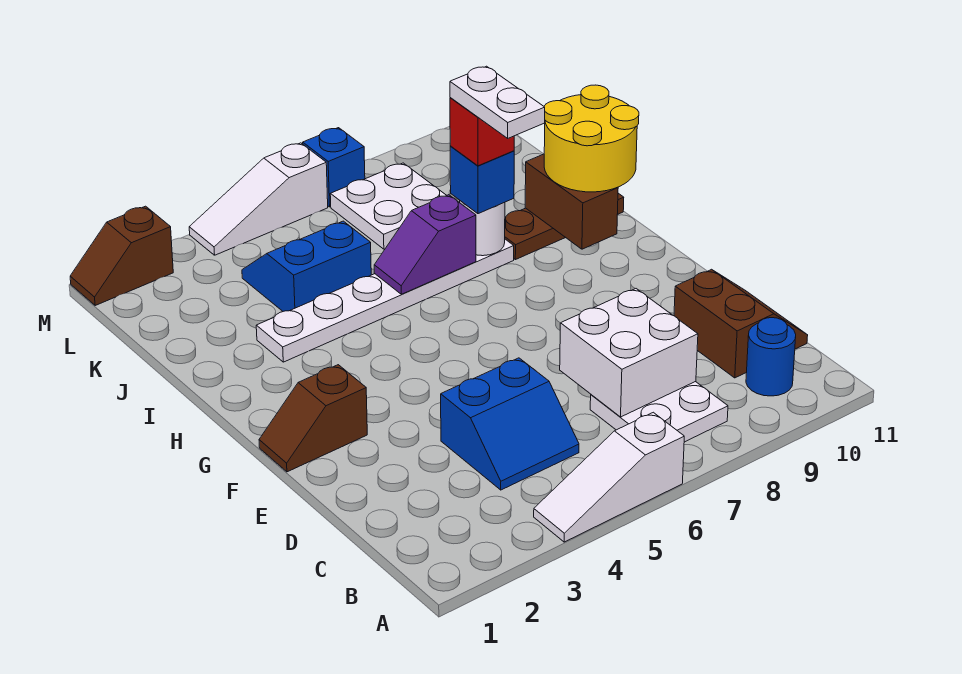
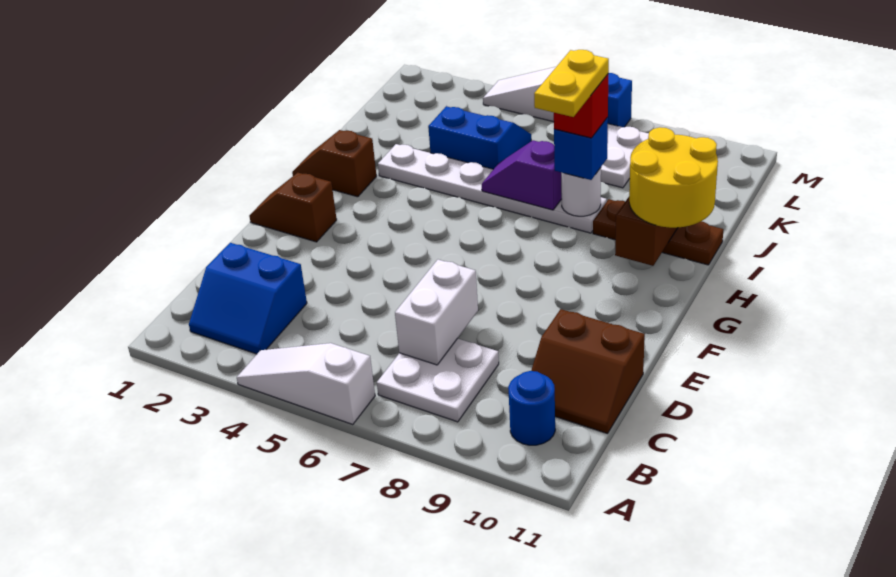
blue 2x2 slope [441,358,579,490] -> blue 2x2 slope moved to [189,243,307,354]
white 2x2 brick [560,289,698,417] -> white 1x2 brick [395,260,478,365]
brown 2x2 slope [674,269,808,378] -> brown 2x2 slope turned to [531,309,645,434]
white 1x2 plate [450,66,545,138] -> yellow 1x2 plate [534,50,609,117]
brown 1x2 slope [70,206,173,305] -> brown 1x2 slope moved to [292,130,376,197]

